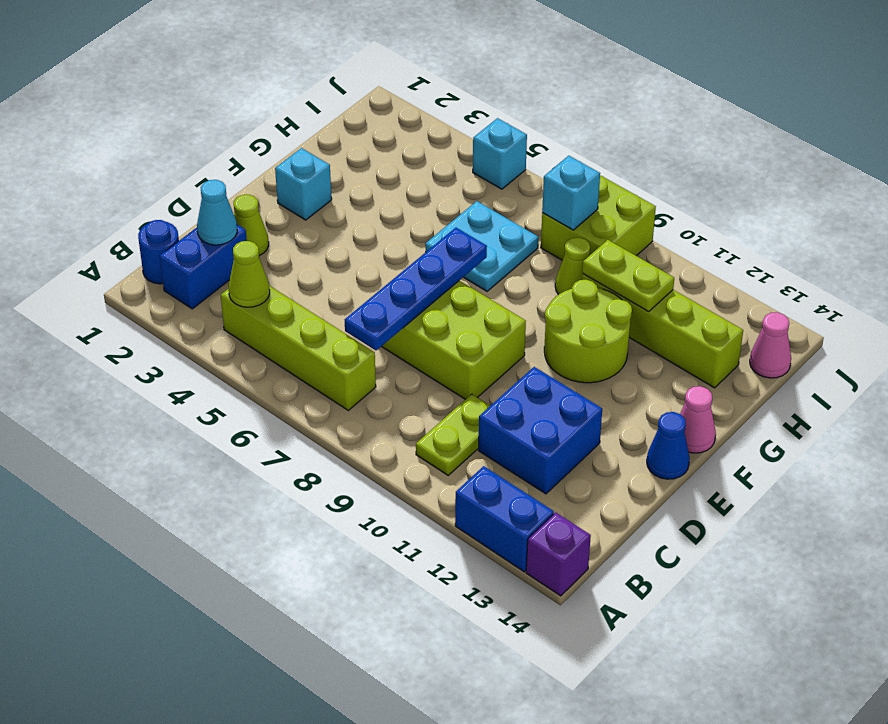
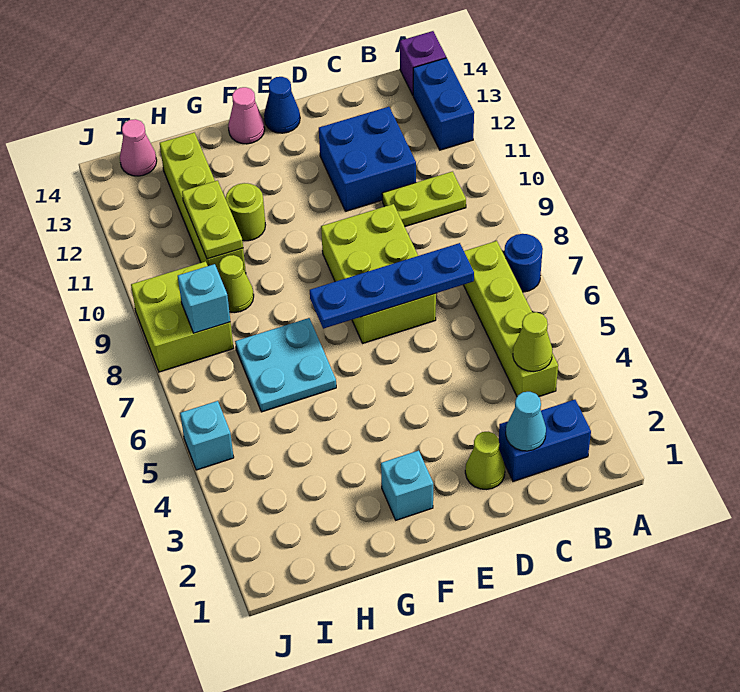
blue 1x1 round brick [138,220,179,284] -> blue 1x1 round brick moved to [504,234,543,292]
lime 2x2 round brick [544,280,632,383] -> lime 1x1 round brick [226,183,265,241]

